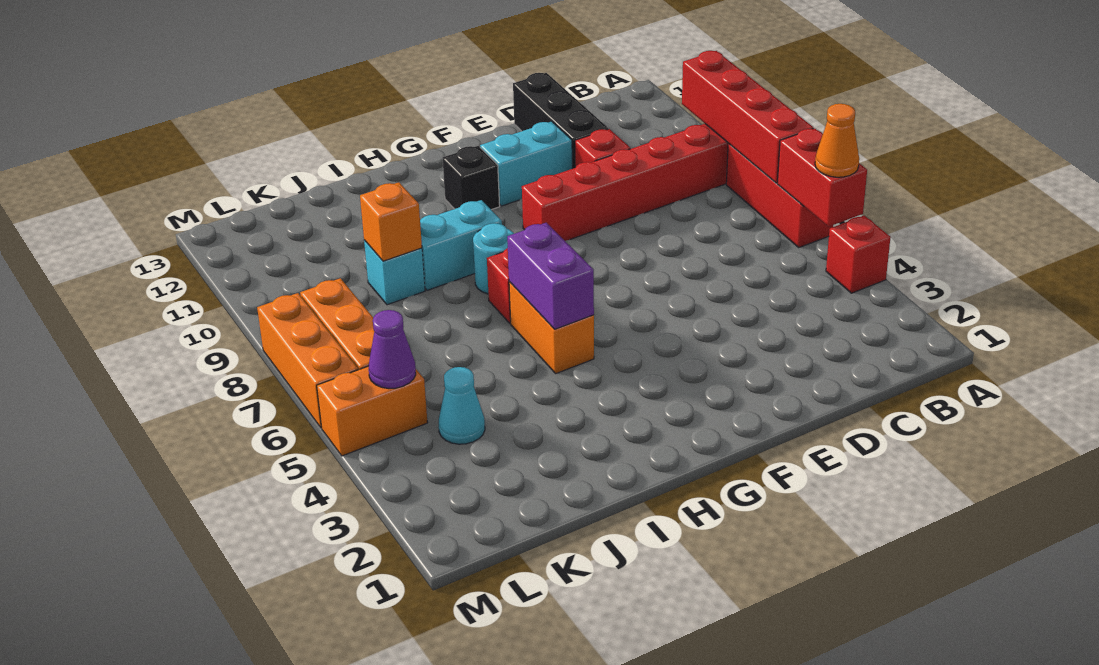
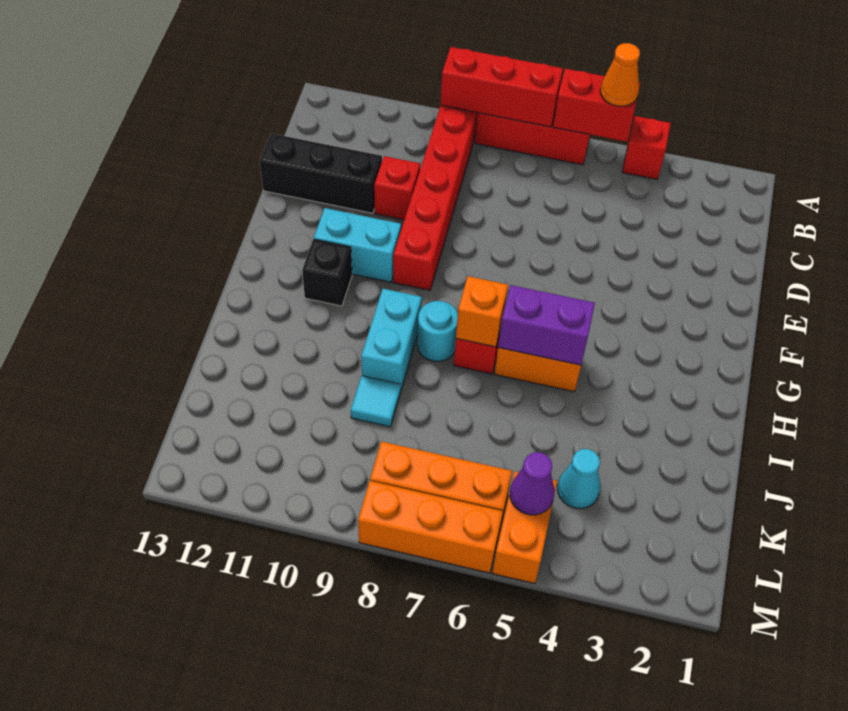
red 1x4 brick [682,51,814,183] -> red 1x3 brick [441,47,563,127]
cyan 1x2 brick [480,121,572,206] -> cyan 1x2 brick turned to [314,208,401,282]
cyan 1x1 brick [364,240,425,305] -> cyan 1x1 tile [351,376,401,427]
orange 1x1 brick [360,182,422,261] -> orange 1x1 brick moved to [456,276,508,347]

